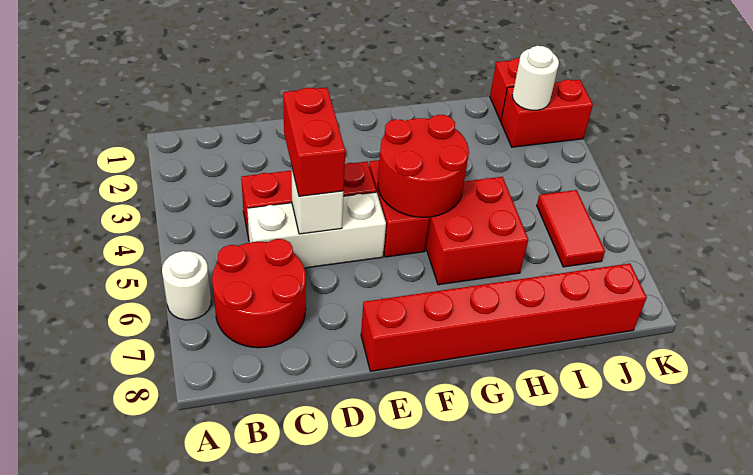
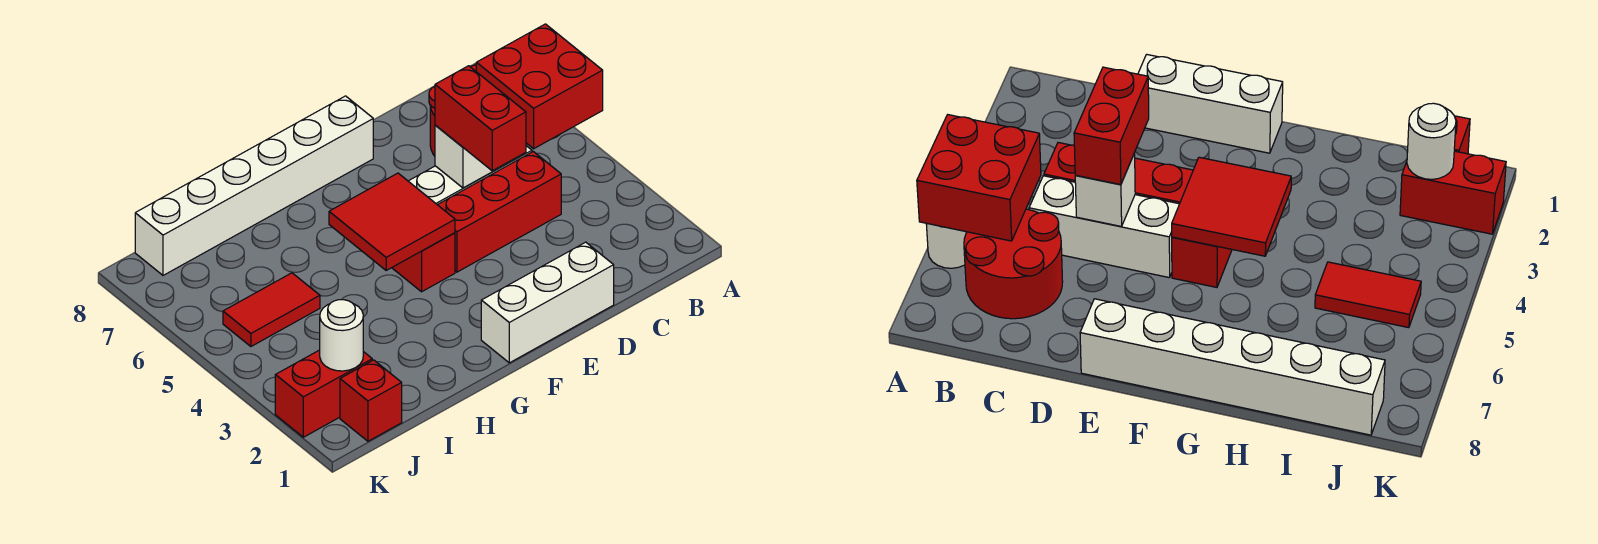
none -> white 1x3 brick [481,242,614,363]
red 1x6 brick [361,264,647,371] -> white 1x6 brick [135,96,373,275]
red 2x2 round brick [378,115,469,217] -> red 2x2 tile [329,173,455,270]
red 2x2 brick [426,177,528,285] -> red 2x2 brick moved to [476,24,603,149]
red 1x2 tile [537,190,605,267] -> red 1x2 tile turned to [223,273,320,346]

